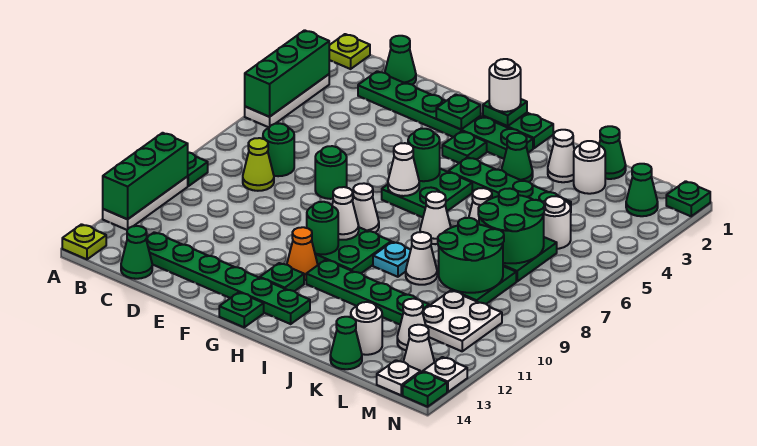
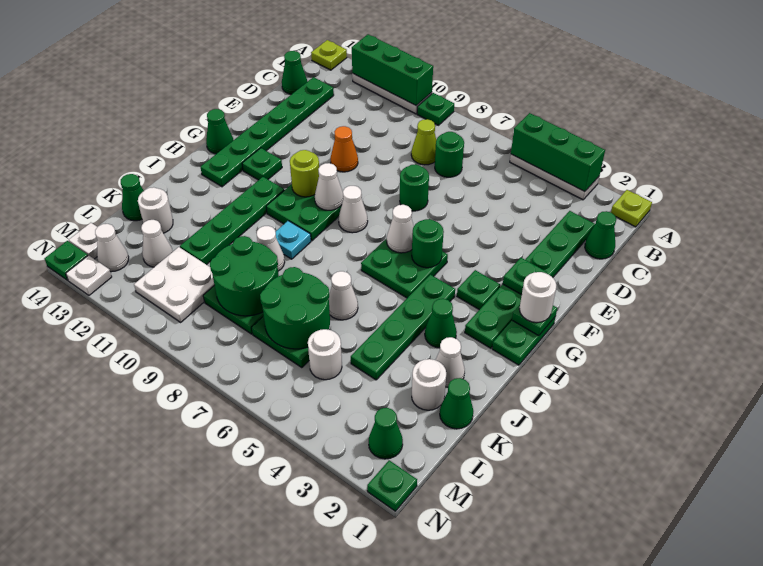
green 1x1 round brick [307,202,338,254] -> lime 1x1 round brick [290,150,319,197]
orange 1x1 cone [287,227,318,280] -> orange 1x1 cone moved to [331,126,358,172]
green 1x1 plate [219,292,264,327] -> green 1x1 cone [206,109,233,154]
white 1x1 cone [420,191,451,244] -> none

